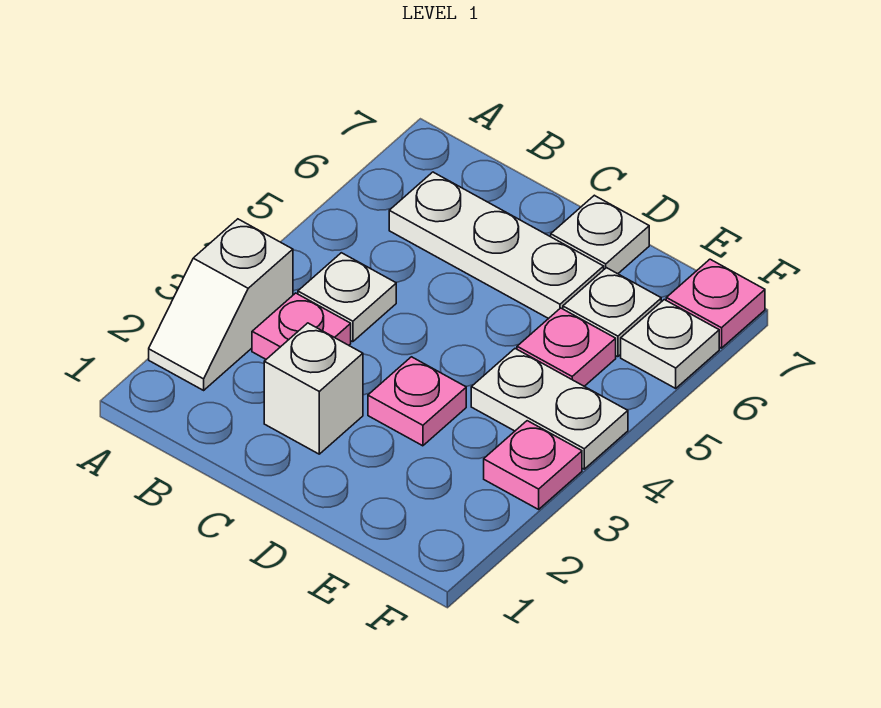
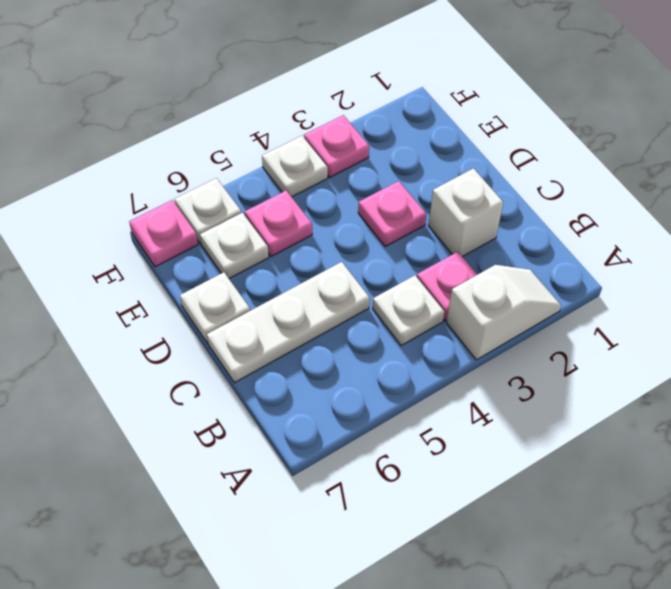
white 1x3 plate [389,172,604,319] -> white 1x3 plate turned to [207,262,370,383]
white 1x2 plate [471,349,628,469] -> white 1x1 plate [262,136,328,197]

